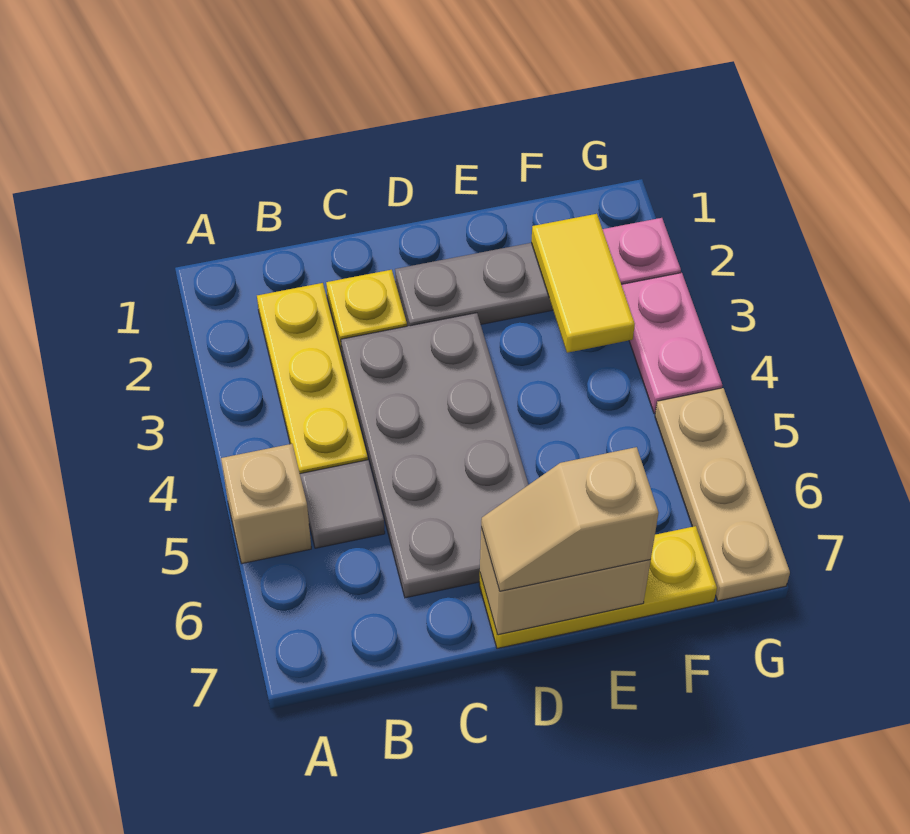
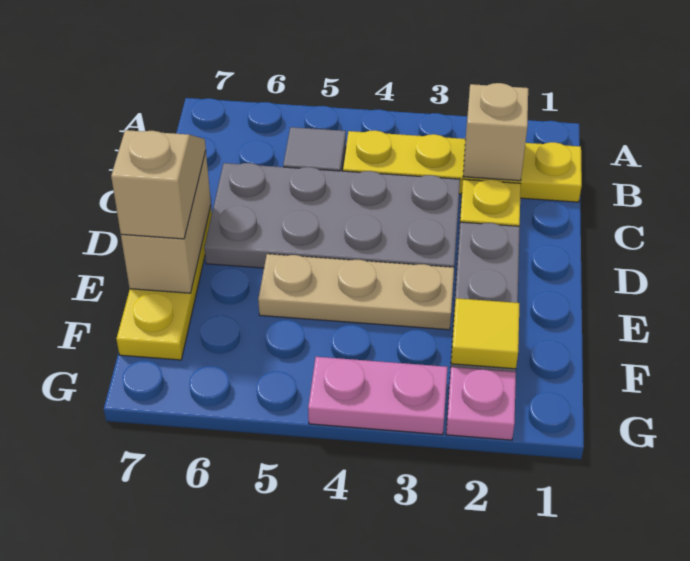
tan 1x1 brick [221,444,311,563] -> tan 1x1 brick moved to [463,83,528,181]
yellow 1x3 plate [257,283,368,474] -> yellow 1x4 plate [343,130,582,202]
yellow 1x2 tile [531,214,635,353] -> yellow 1x1 tile [451,298,520,369]
tan 1x3 plate [655,388,790,601] -> tan 1x3 plate moved to [258,254,454,330]

